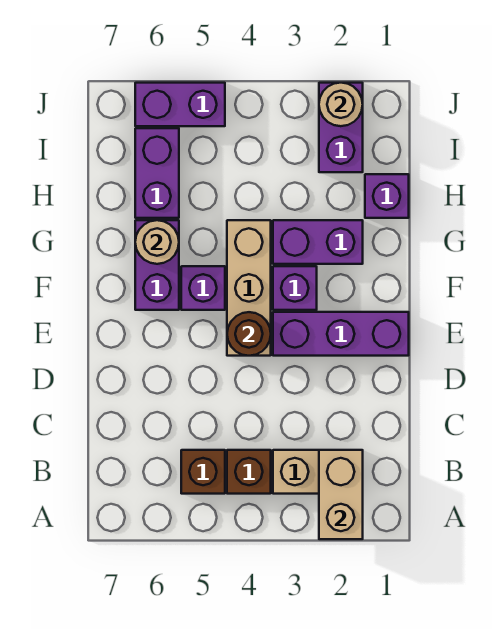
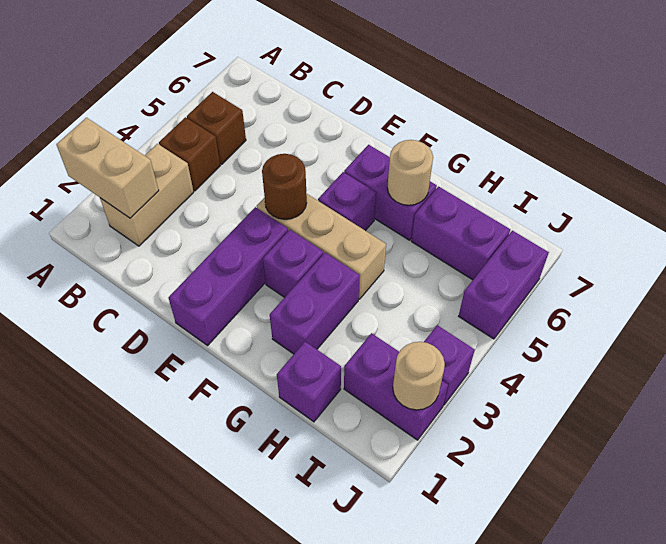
none -> purple 1x1 brick [424,325,475,405]

